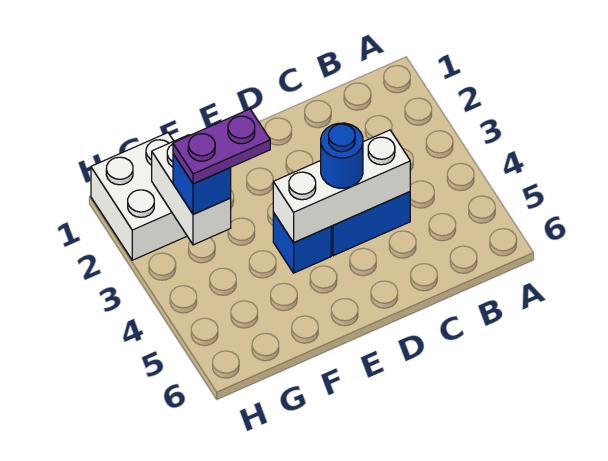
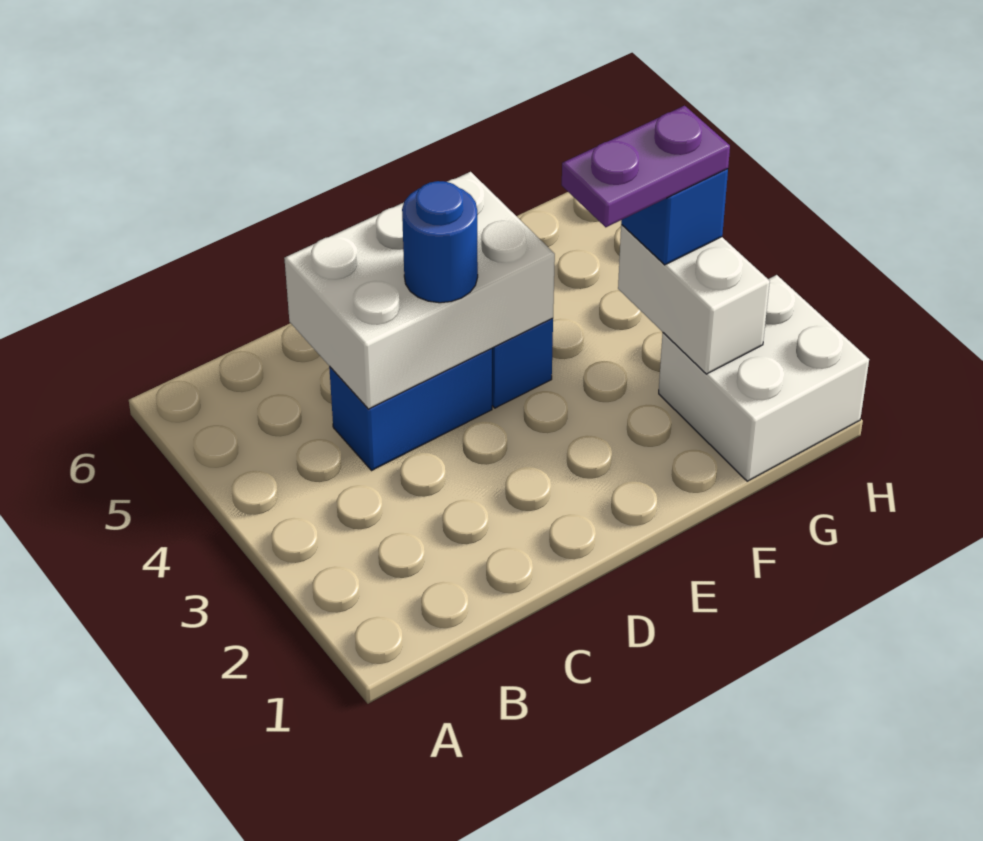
white 1x3 brick [273,130,410,243] -> white 2x3 brick [284,172,555,409]

